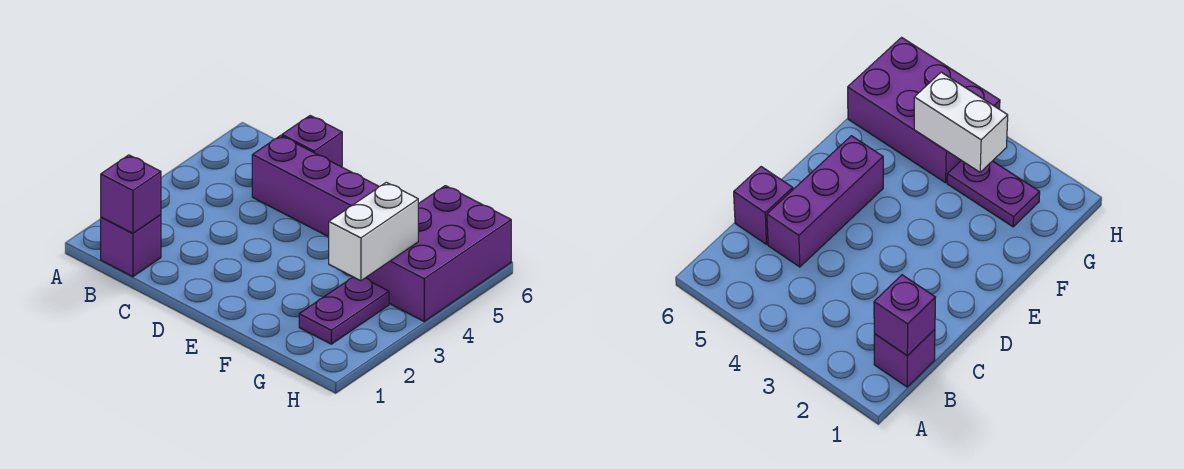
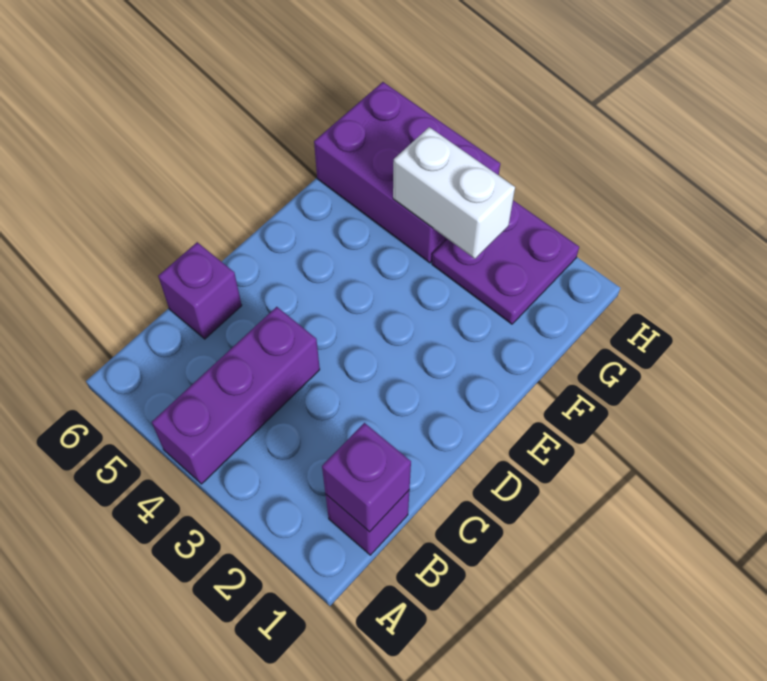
purple 1x3 brick [252,136,379,237] -> purple 1x3 brick moved to [152,307,320,484]
purple 1x2 plate [299,277,389,344] -> purple 2x2 plate [432,200,579,324]

